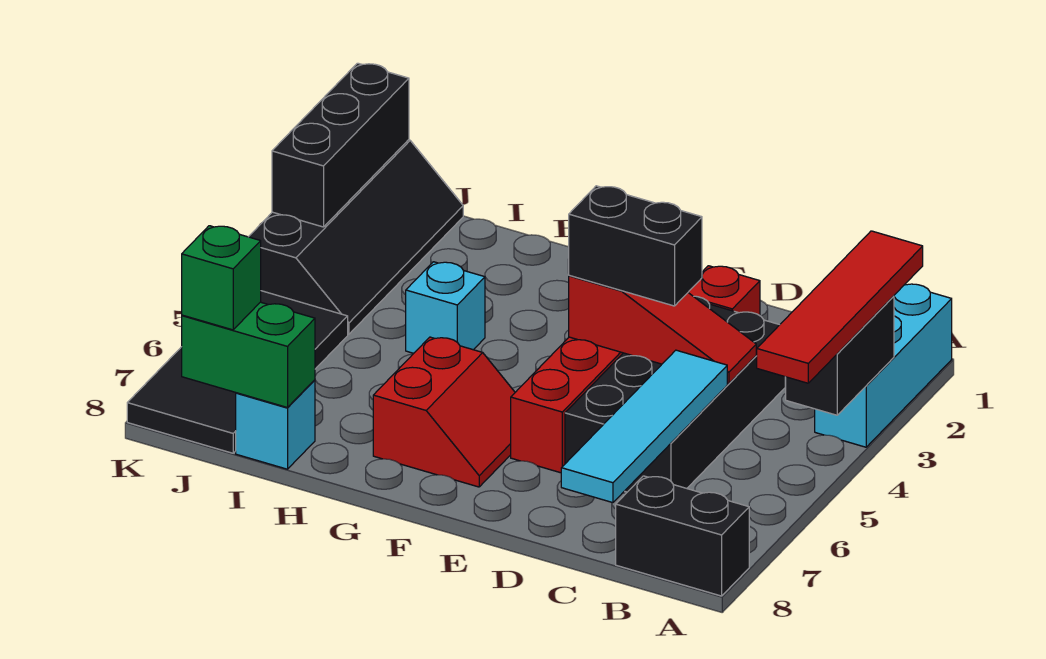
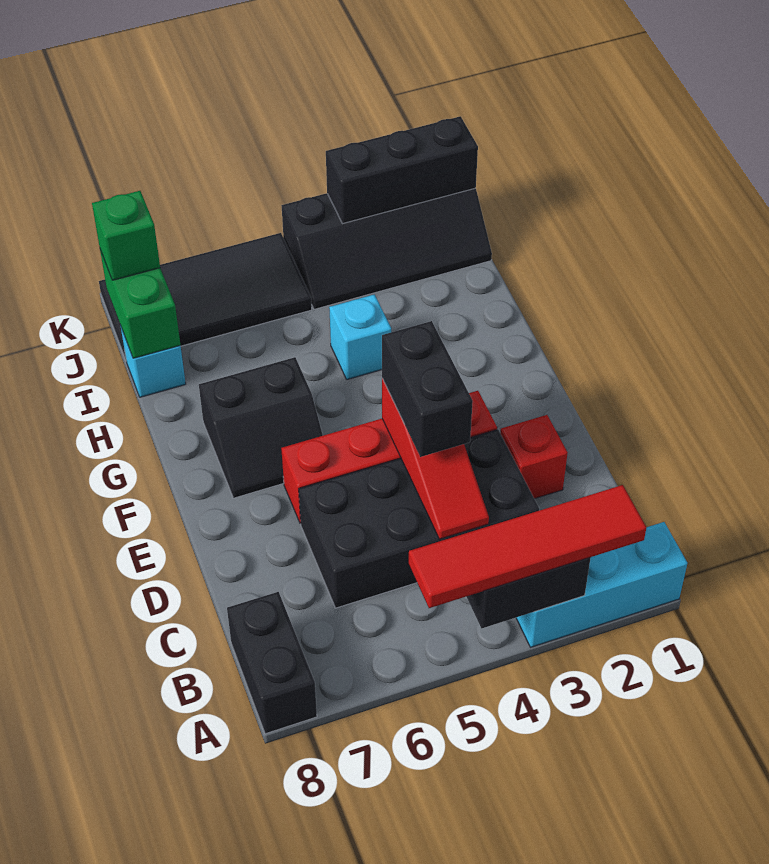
cyan 1x4 tile [561,350,727,503] -> none
red 2x2 slope [373,337,515,487] -> black 2x2 slope [199,357,323,498]

